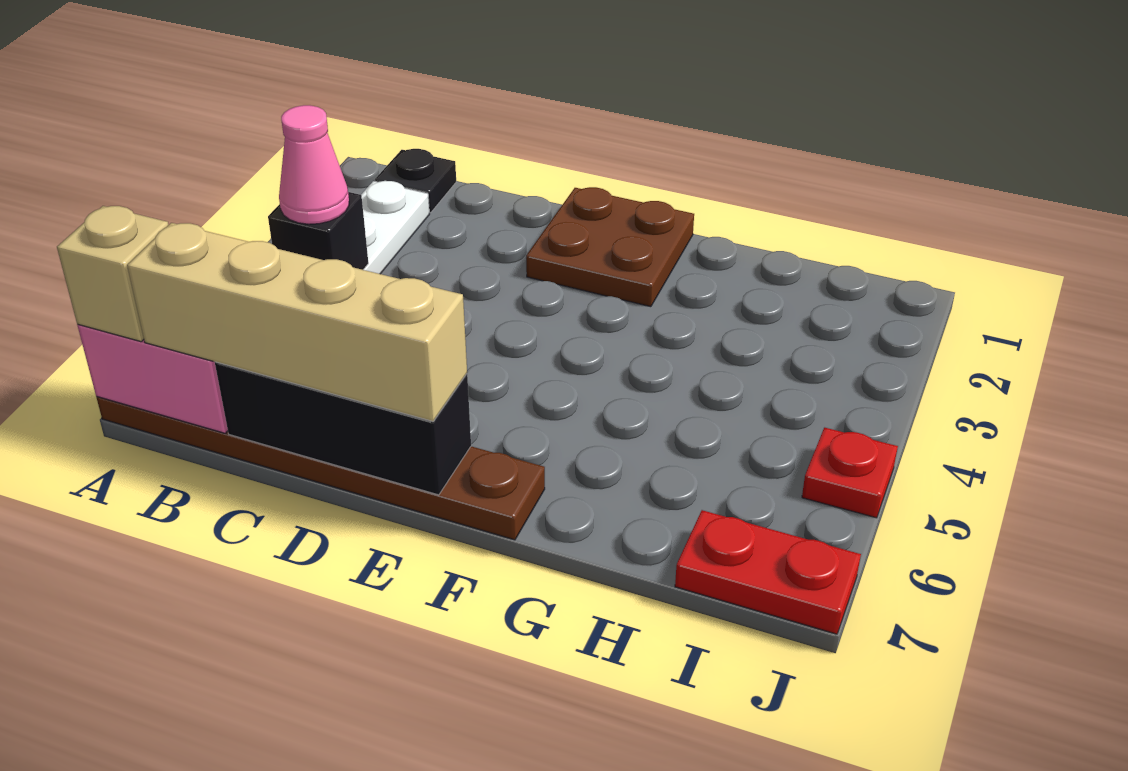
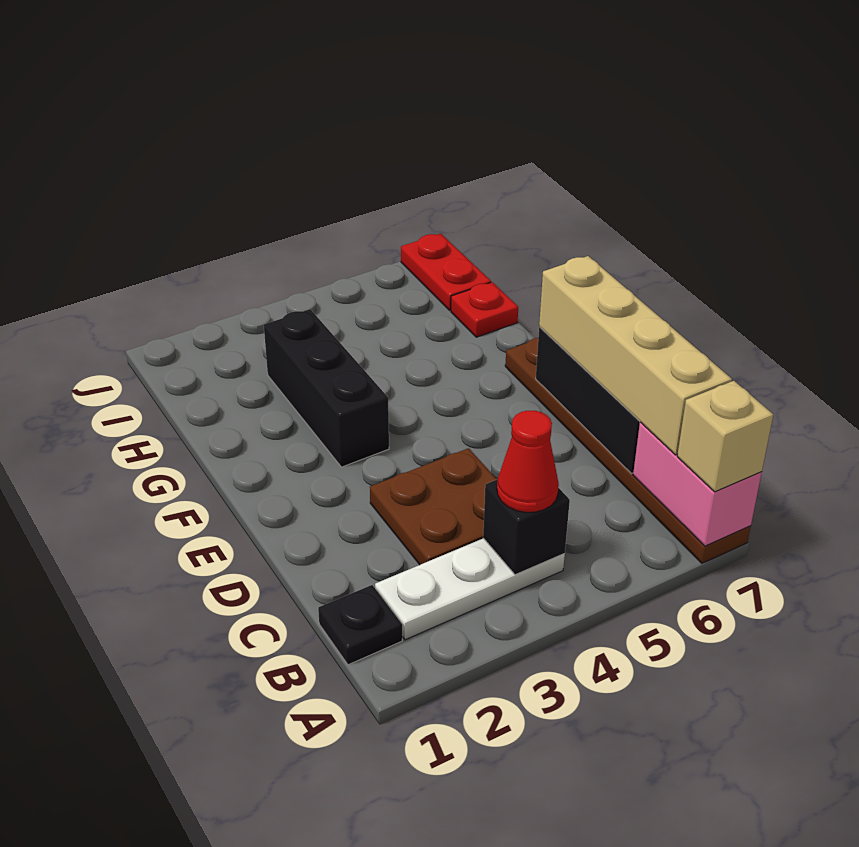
pink 1x1 cone [279,105,349,224] -> red 1x1 cone [497,411,559,512]
brown 2x2 plate [526,187,694,307] -> brown 2x2 plate moved to [370,448,497,565]
none -> black 1x3 brick [264,309,389,467]
red 1x1 plate [802,428,898,518] -> red 1x1 plate moved to [451,282,518,337]

